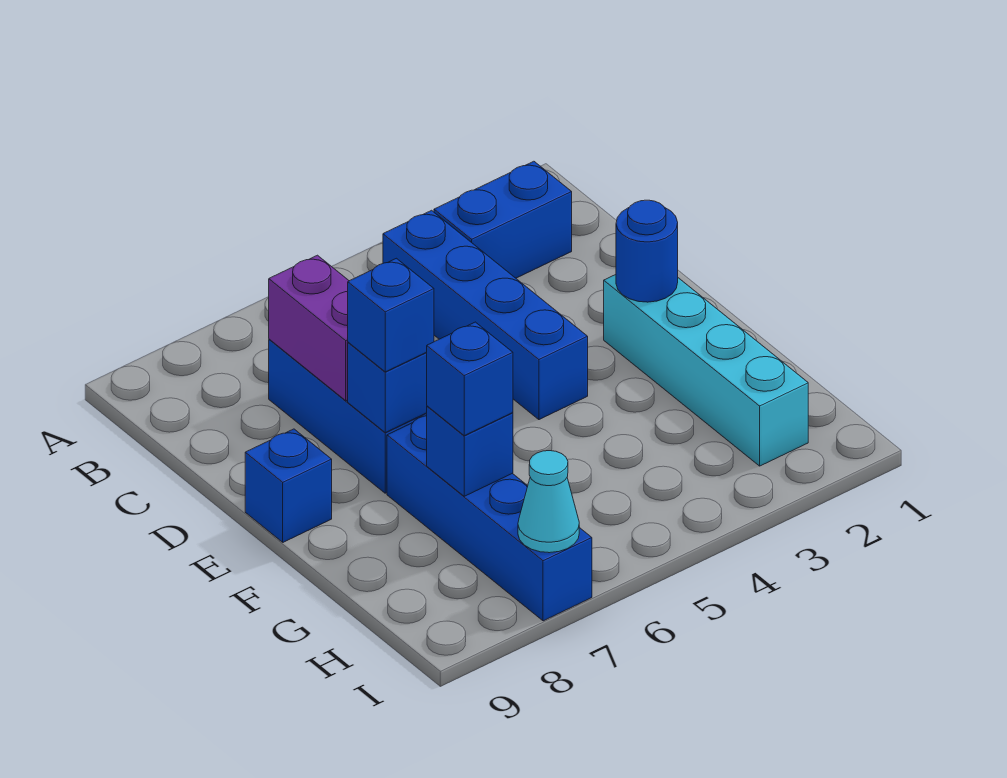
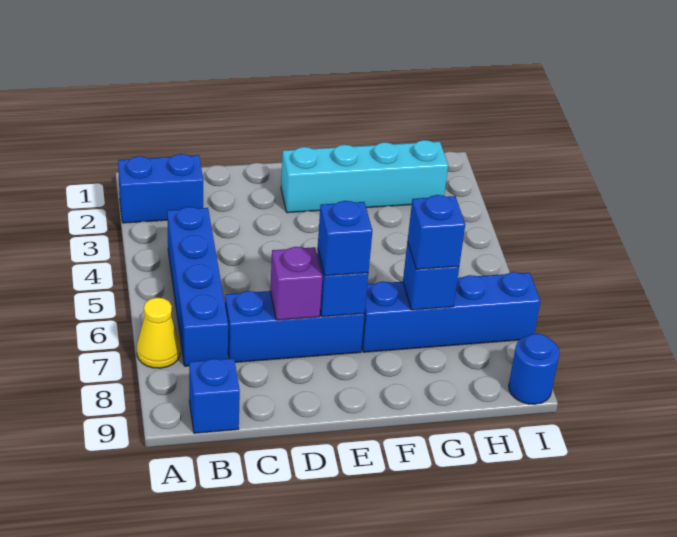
none -> yellow 1x1 cone [137,298,180,368]
blue 1x2 brick [434,161,572,278] -> blue 1x2 brick turned to [118,154,203,223]
blue 1x4 brick [383,210,588,420] -> blue 1x4 brick turned to [167,207,228,366]
purple 1x2 brick [269,255,349,401] -> purple 1x1 brick [270,247,322,320]
blue 1x1 round brick [616,200,678,302] -> blue 1x1 round brick moved to [509,334,560,404]
blue 1x1 brick [245,429,332,542] -> blue 1x1 brick moved to [189,358,240,433]
cyan 1x1 cone [518,451,580,553] -> none

